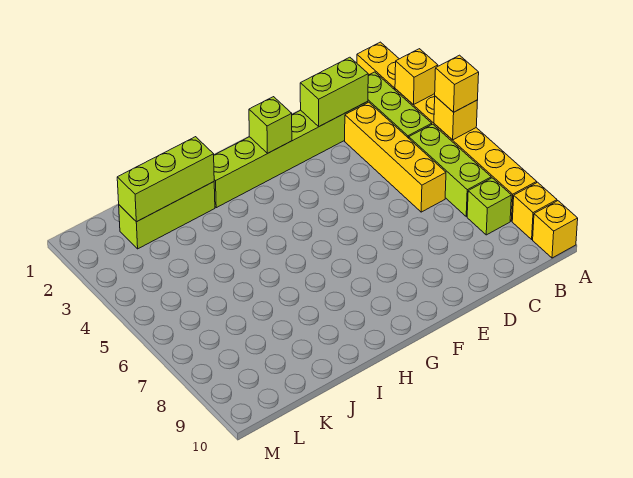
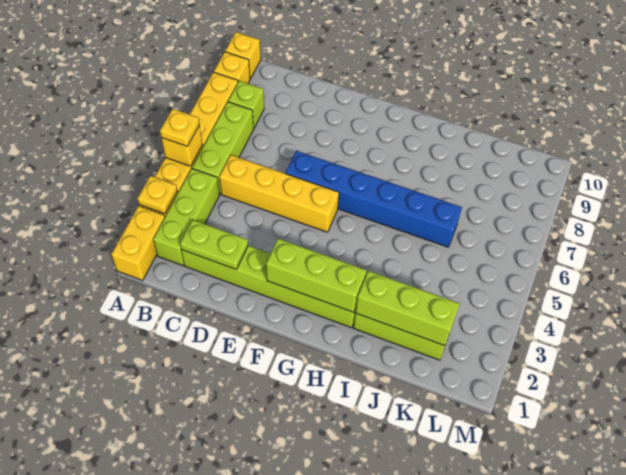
yellow 1x1 brick [395,49,438,105] -> yellow 1x1 plate [137,176,177,214]
yellow 1x1 brick [435,55,479,112] -> yellow 1x1 plate [160,109,200,146]
lime 1x2 brick [300,57,368,126] -> lime 1x2 plate [180,220,248,269]
yellow 1x4 brick [345,102,446,212] -> yellow 1x4 brick turned to [219,155,339,232]
none -> blue 1x6 brick [285,151,462,247]
lime 1x1 brick [249,97,292,153] -> lime 1x3 brick [266,239,367,312]

